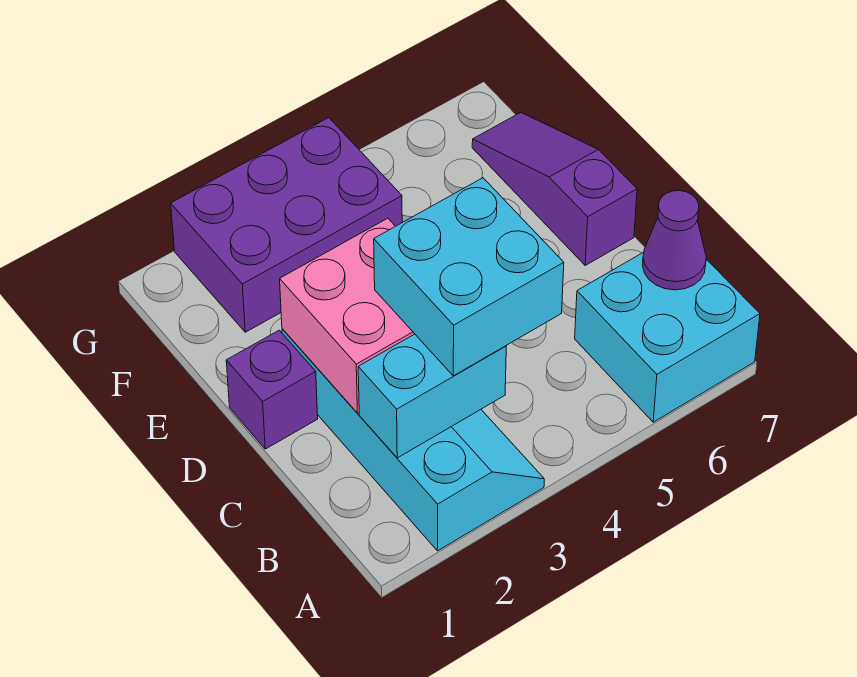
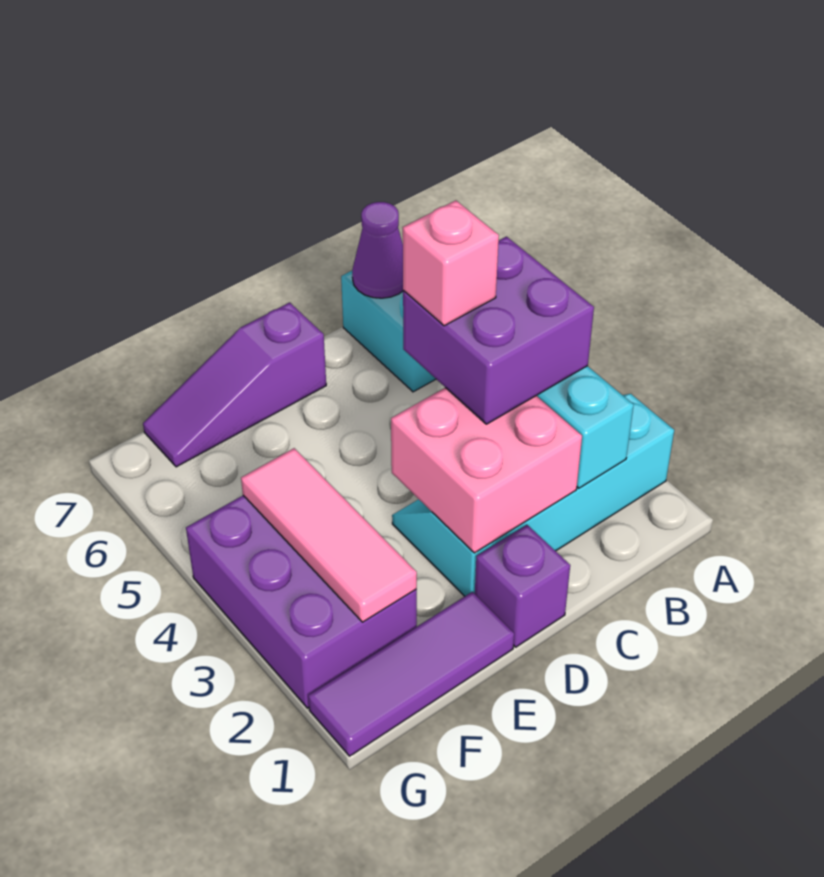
cyan 2x2 brick [374,178,564,376] -> purple 2x2 brick [403,237,594,424]
none -> pink 1x1 brick [403,200,499,326]
none -> purple 1x3 tile [308,592,514,756]
none -> pink 1x3 tile [241,448,417,622]

